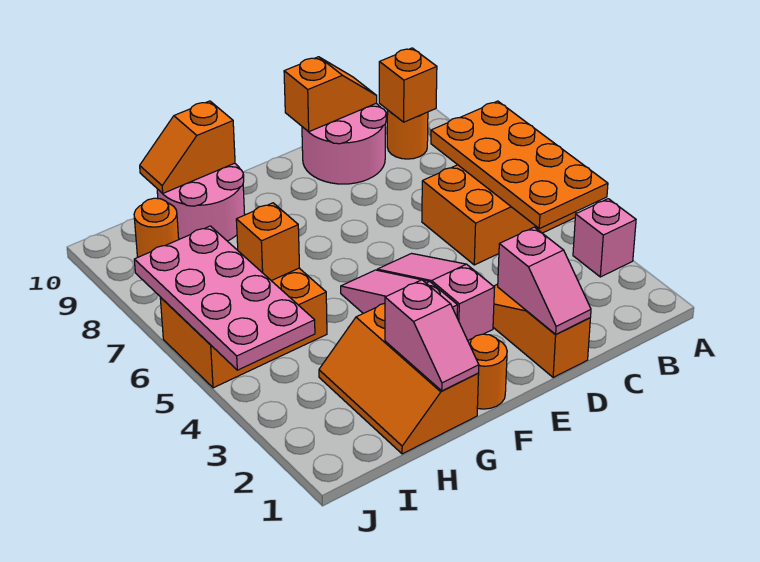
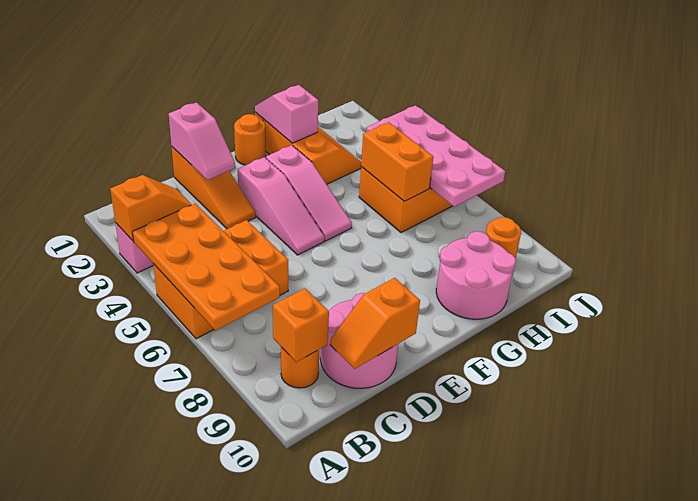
pink 1x2 slope [498,227,591,334] -> pink 1x2 slope turned to [169,102,235,180]
orange 1x2 slope [140,101,235,193] -> orange 1x2 slope moved to [110,175,192,241]
orange 1x1 brick [236,203,299,281] -> orange 1x2 brick [361,122,433,201]

